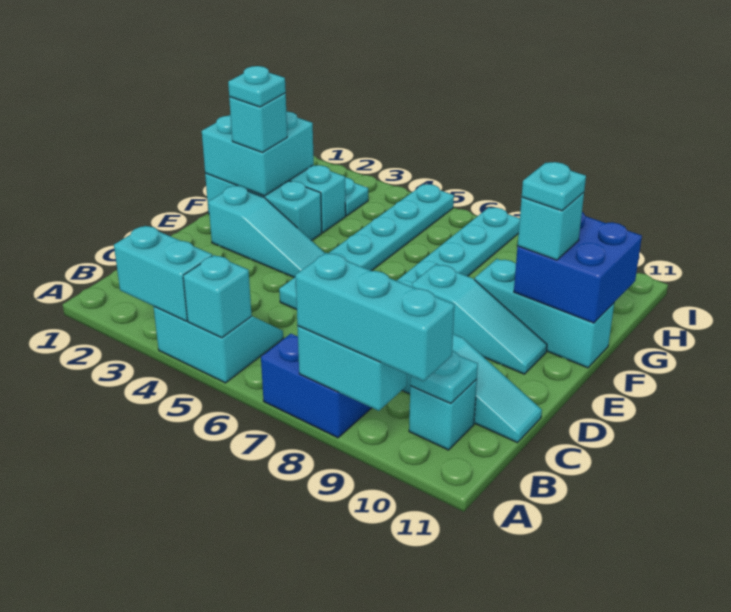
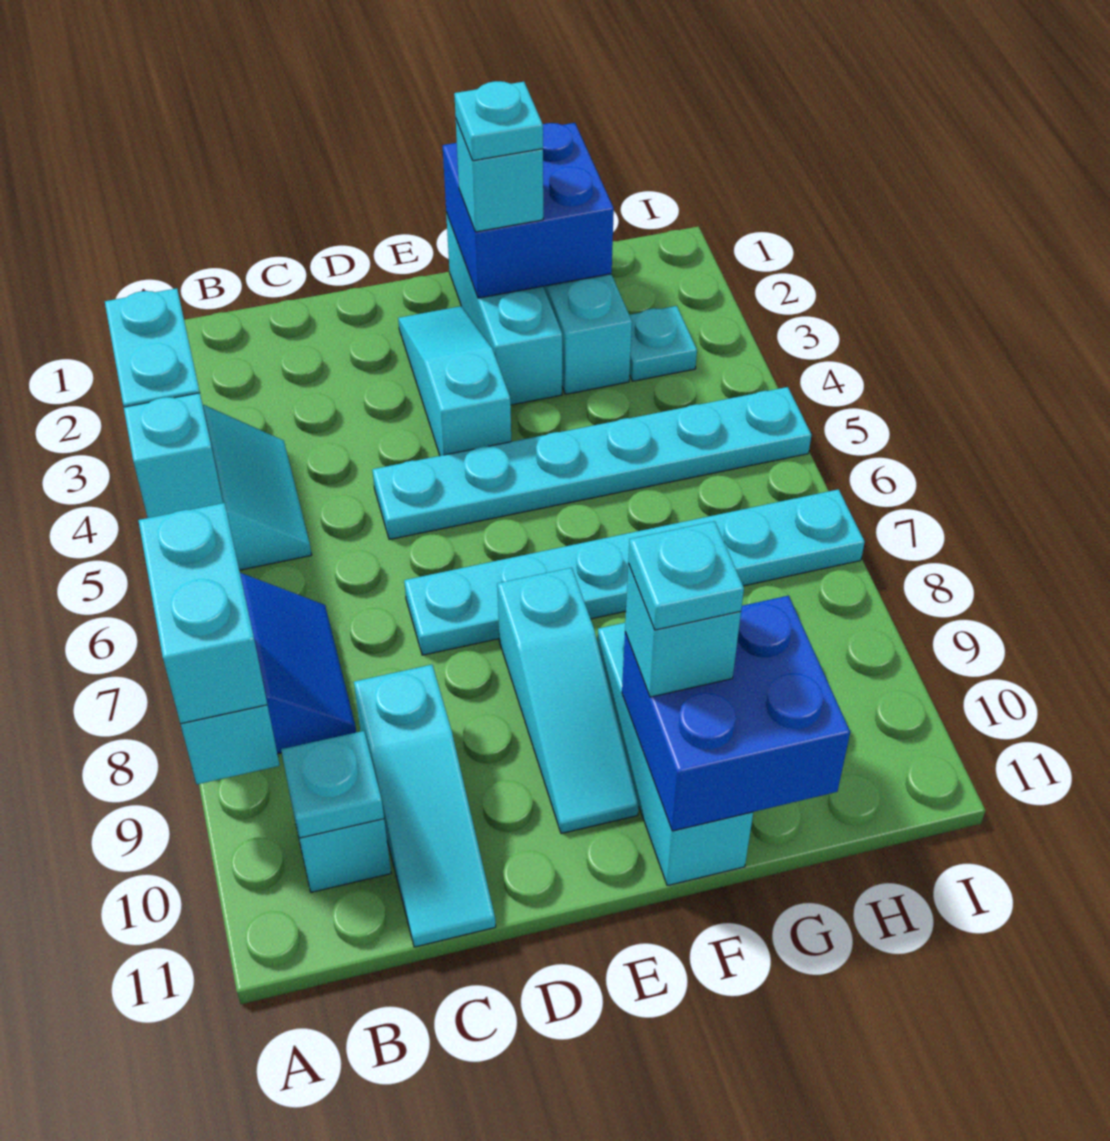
cyan 1x3 brick [295,253,454,381] -> cyan 1x2 brick [138,503,267,724]
cyan 1x3 slope [208,186,325,278] -> cyan 1x3 slope turned to [398,306,511,456]
cyan 2x2 brick [202,112,314,196] -> blue 2x2 brick [443,123,614,298]

